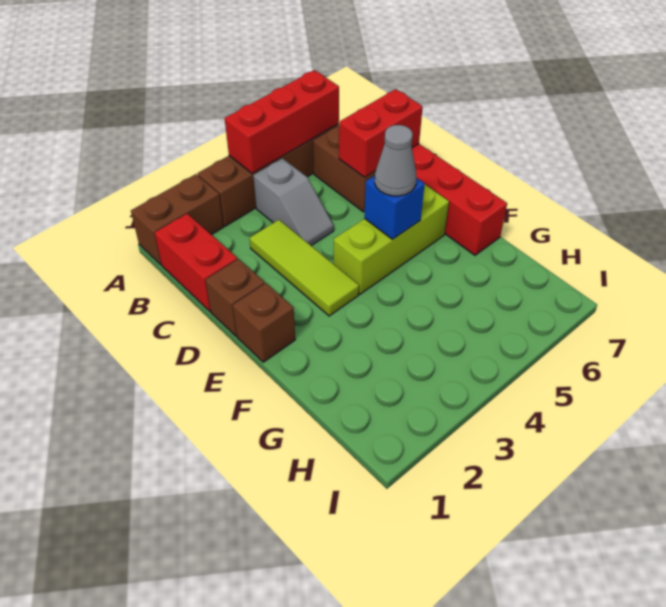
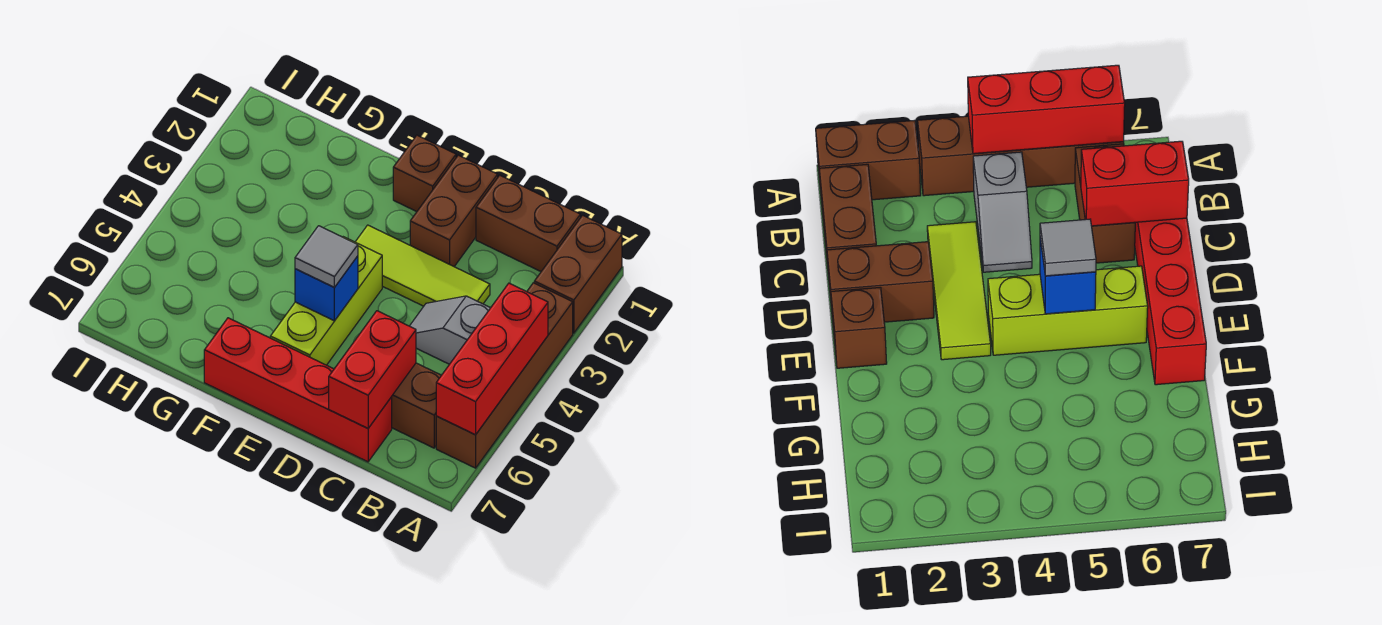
red 1x2 brick [155,214,237,311] -> brown 1x2 brick [476,175,580,271]
brown 1x1 brick [205,259,265,336] -> brown 1x2 brick [410,155,498,266]
grey 1x1 cone [375,125,417,196] -> grey 1x1 tile [295,226,358,287]

